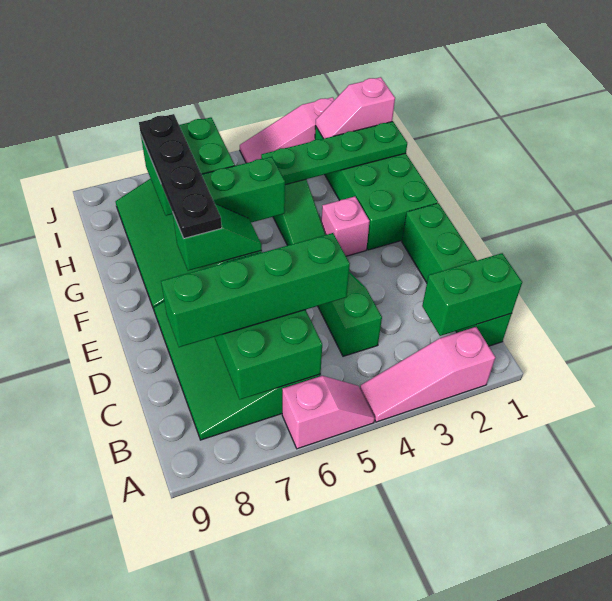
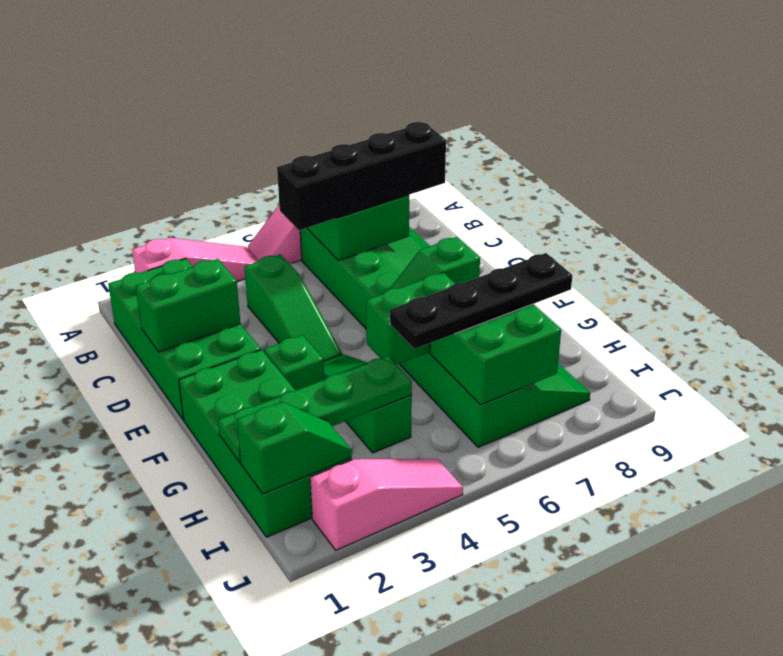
green 1x4 brick [402,203,512,346] -> green 2x4 brick [108,259,261,420]
green 1x2 brick [422,253,522,336] -> green 1x2 brick moved to [136,259,240,352]
green 1x4 brick [161,233,350,347] -> black 1x4 brick [277,122,446,230]
pink 1x1 brick [321,197,370,256] -> green 1x1 brick [264,335,324,390]
black 1x4 plate [139,114,222,238] -> black 1x4 plate turned to [390,253,573,349]
pink 1x2 slope [316,77,395,139] -> green 1x2 slope [237,402,352,494]

